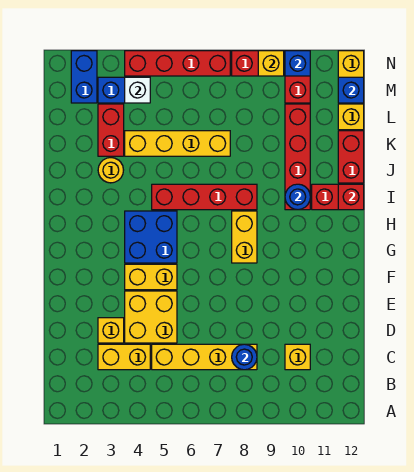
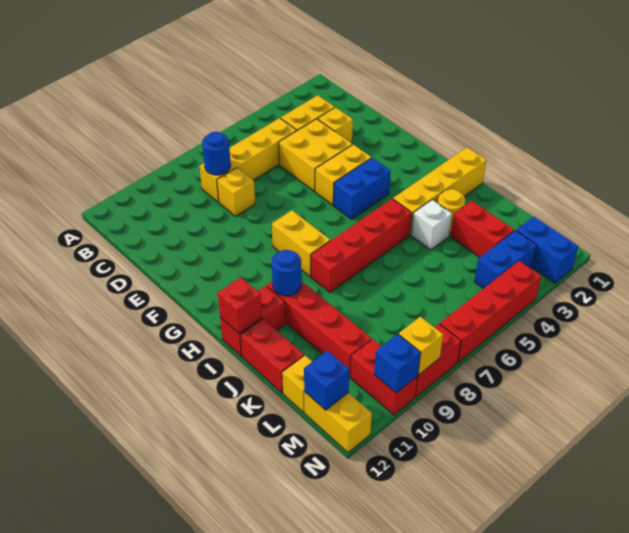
yellow 1x1 brick [285,344,310,370] -> yellow 1x1 brick moved to [217,168,255,216]
blue 2x2 brick [125,211,177,263] -> blue 1x2 brick [334,158,391,219]
yellow 1x4 brick [125,131,230,156] -> yellow 1x4 brick moved to [393,147,486,235]
white 1x1 brick [125,77,150,103] -> white 1x1 brick moved to [411,200,452,250]

